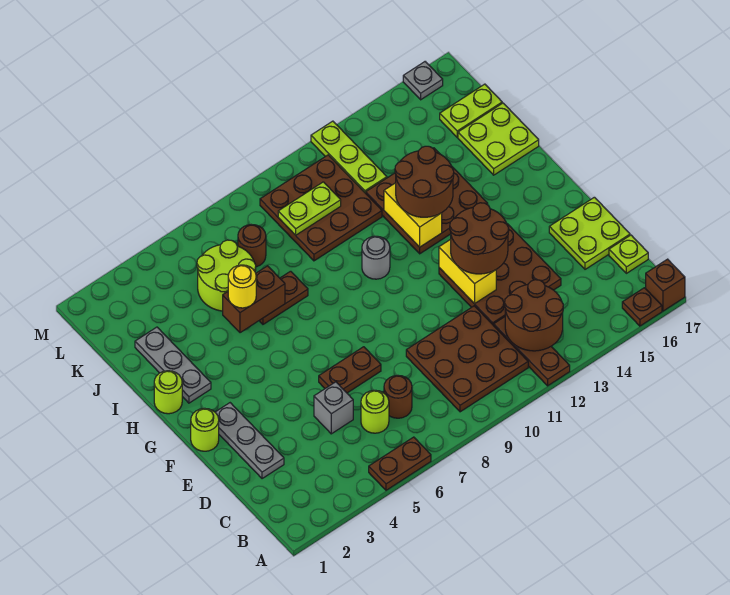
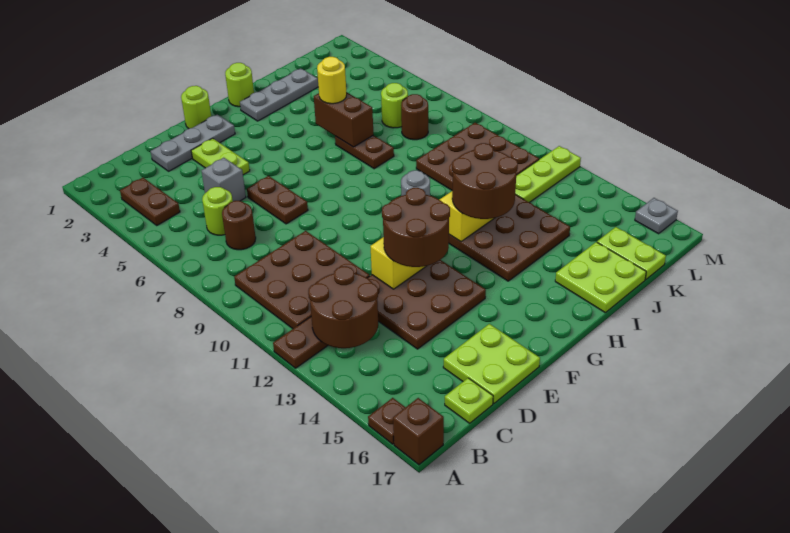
brown 1x2 plate [369,437,431,490] -> brown 1x2 plate moved to [120,178,180,225]
lime 2x2 round brick [197,240,256,311] -> lime 1x1 round brick [381,83,408,128]
lime 1x2 plate [278,182,341,235] -> lime 1x2 plate moved to [191,138,250,175]

